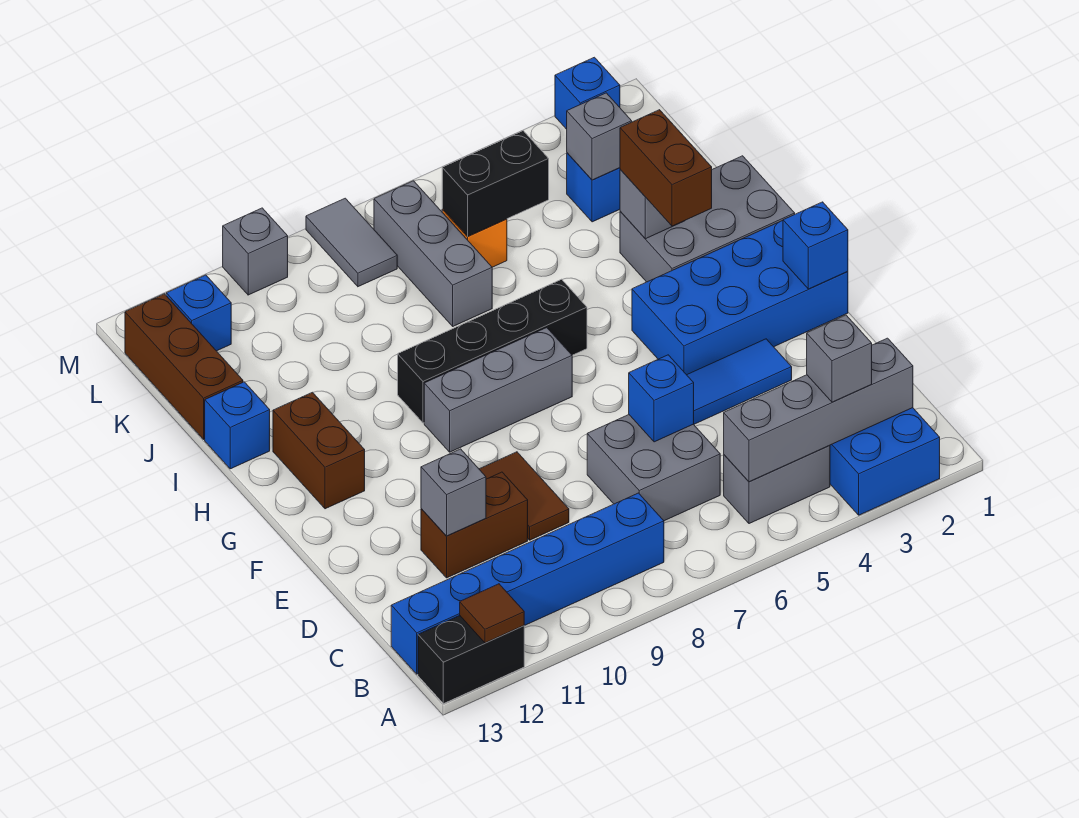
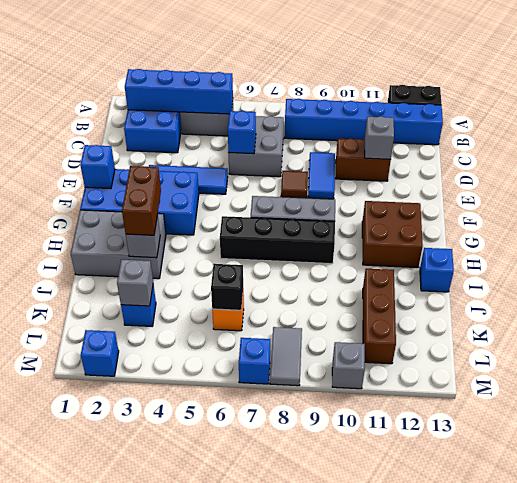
brown 1x1 tile [460,584,524,643] -> brown 1x1 tile moved to [281,171,308,198]
grey 1x4 brick [724,338,913,482] -> blue 1x4 brick [125,69,233,114]
grey 1x1 brick [807,315,872,402] -> none
brown 1x2 tile [479,452,569,540] -> blue 1x2 tile [308,152,335,199]
brown 1x2 brick [273,392,365,509] -> brown 2x2 brick [362,201,423,268]
grey 1x3 brick [374,181,492,326] -> none
brown 1x3 brick [125,294,243,439] -> brown 1x3 brick moved to [363,269,396,364]
black 1x2 brick [442,131,549,237] -> black 1x1 brick [211,264,243,310]
blue 1x1 brick [166,275,231,351] -> blue 1x1 brick moved to [239,338,270,384]

